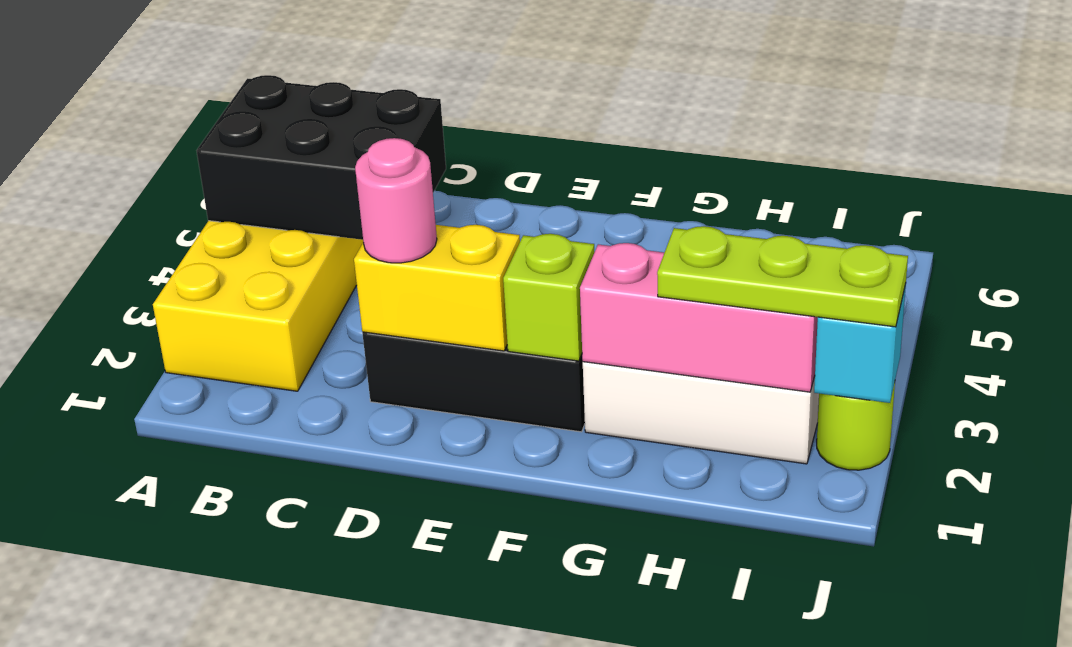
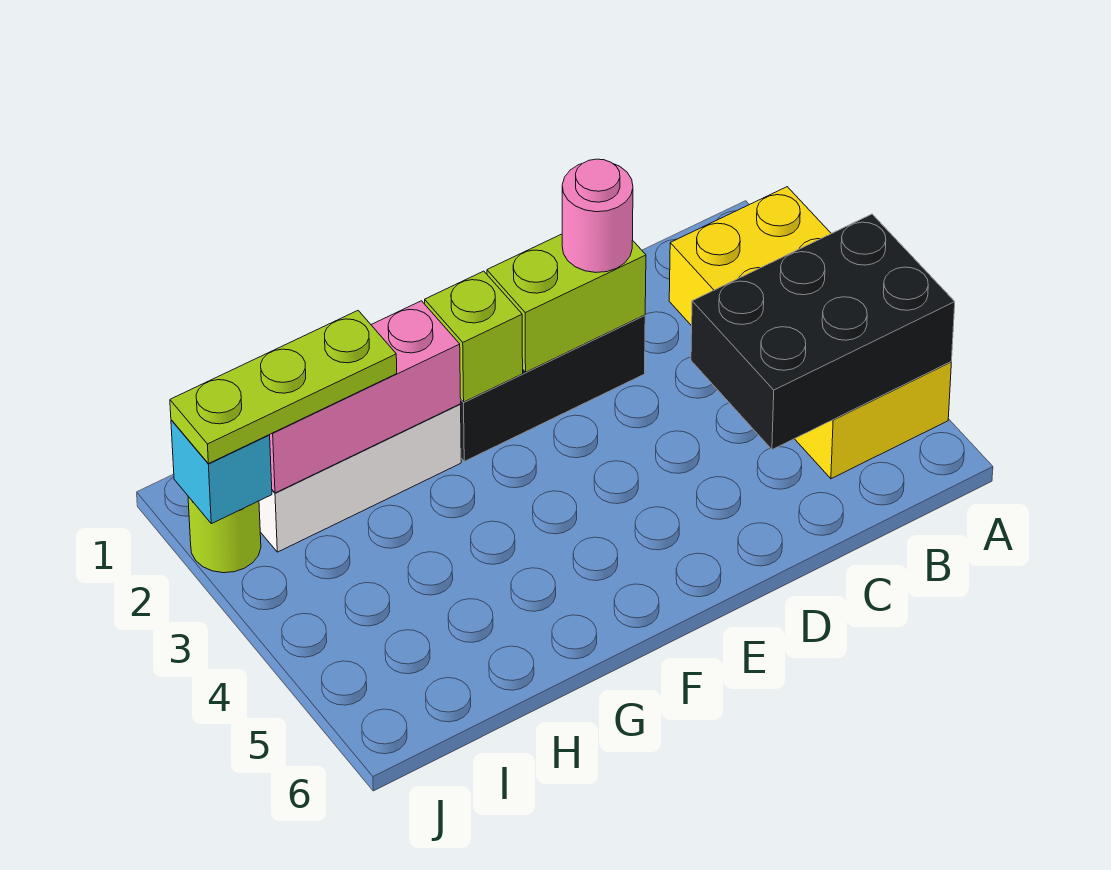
yellow 1x2 brick [354,225,520,351] -> lime 1x2 brick [487,234,646,372]

